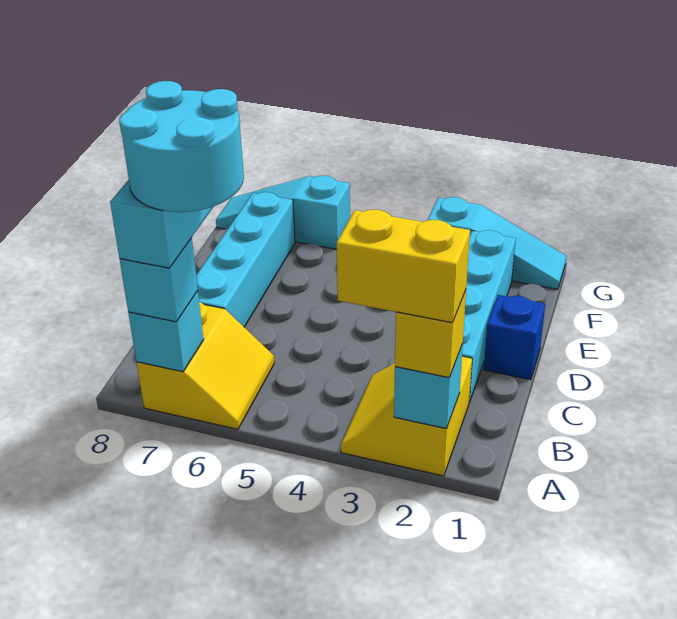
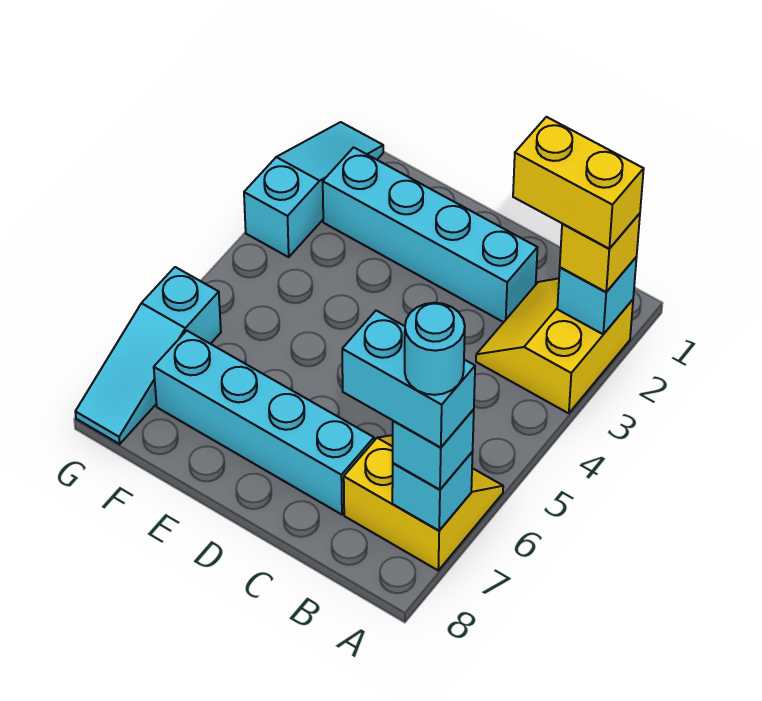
yellow 2x2 slope [341,356,472,476] -> yellow 2x2 slope turned to [476,278,633,413]
yellow 1x2 brick [337,210,470,323] -> yellow 1x2 brick turned to [513,117,644,249]
cyan 2x2 round brick [119,81,244,212] -> cyan 1x1 round brick [405,303,465,395]
blue 1x1 brick [484,295,545,380] -> none

